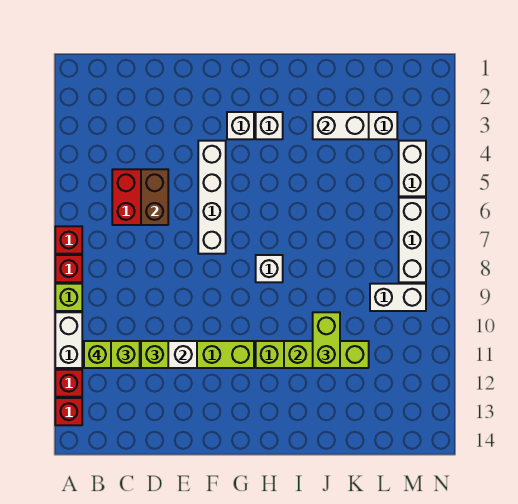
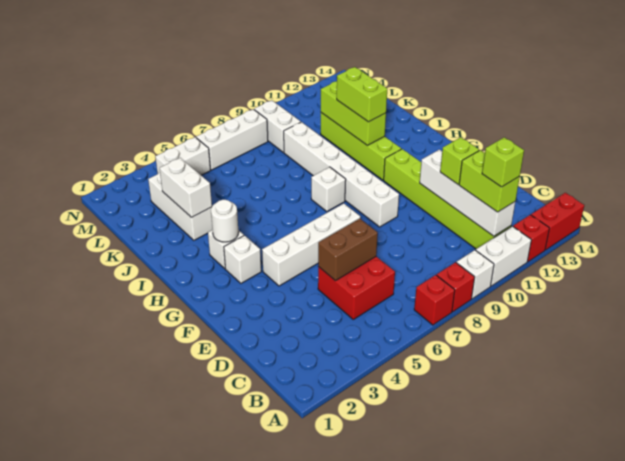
lime 1x1 brick [55,284,82,311] -> white 1x1 brick [456,250,494,299]
red 1x1 brick [55,398,82,425] -> red 1x2 brick [531,193,584,250]
none -> white 1x6 brick [284,122,399,227]
none -> white 1x1 round brick [211,200,239,242]
lime 1x2 brick [313,312,340,368] -> lime 1x2 brick turned to [337,67,387,122]

